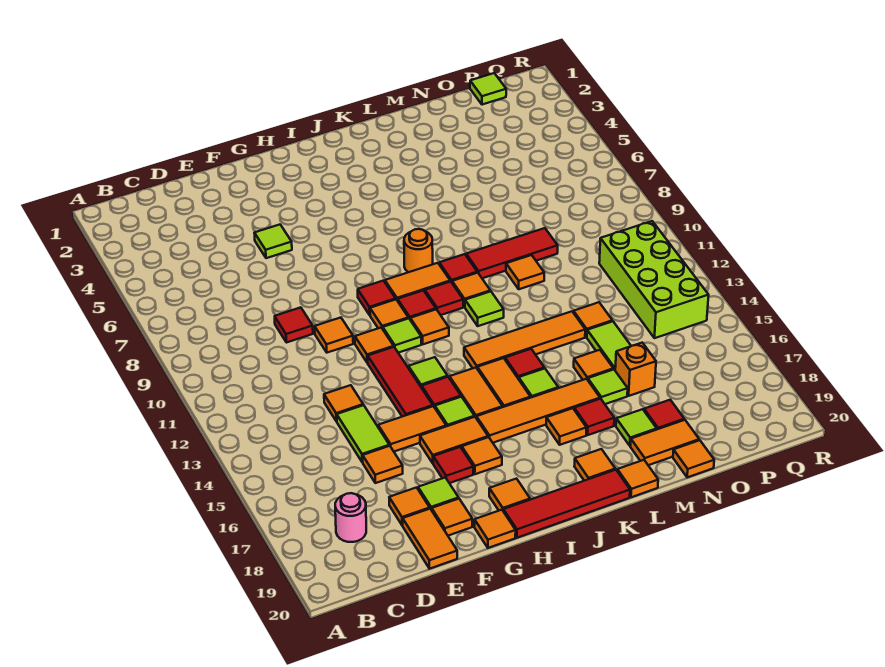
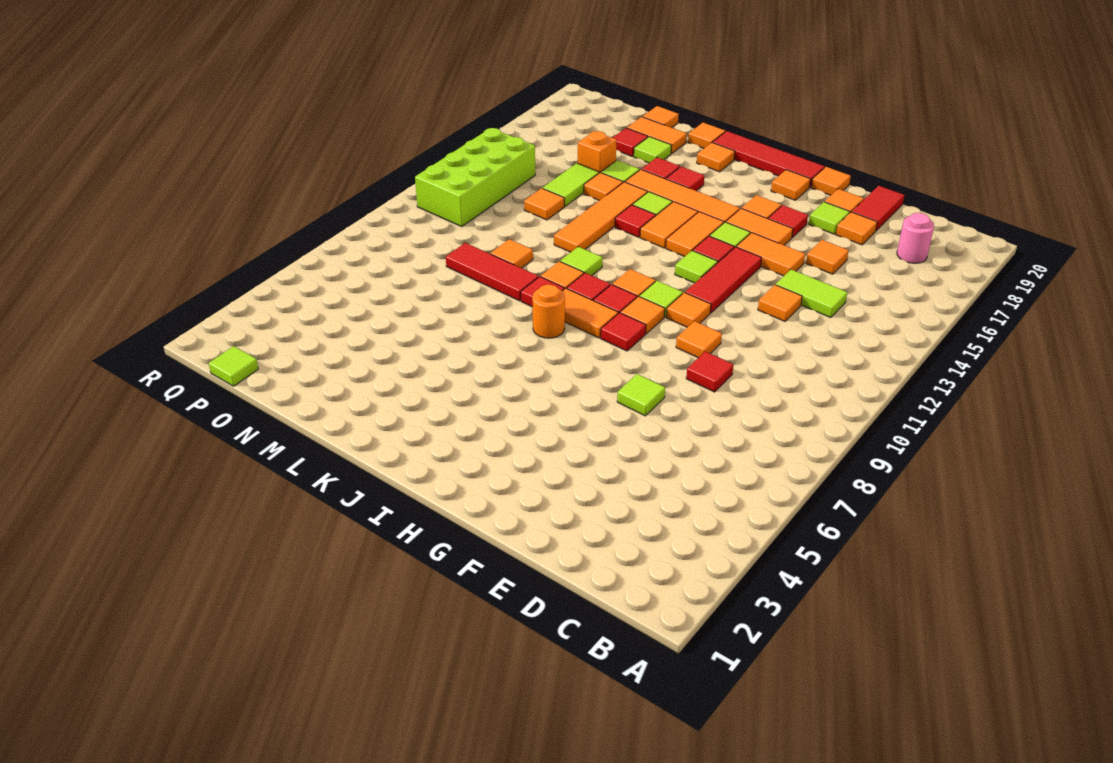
lime 1x2 tile [337,405,389,462] -> lime 1x2 tile turned to [776,269,847,318]
orange 1x2 tile [403,509,457,569] -> red 1x2 tile [852,186,904,231]
lime 1x1 tile [254,225,292,258] -> lime 1x1 tile moved to [617,374,665,416]
orange 1x4 tile [464,311,585,368] -> orange 1x4 tile turned to [554,182,647,252]
orange 1x1 tile [546,408,586,445] -> red 1x1 tile [666,166,704,191]

